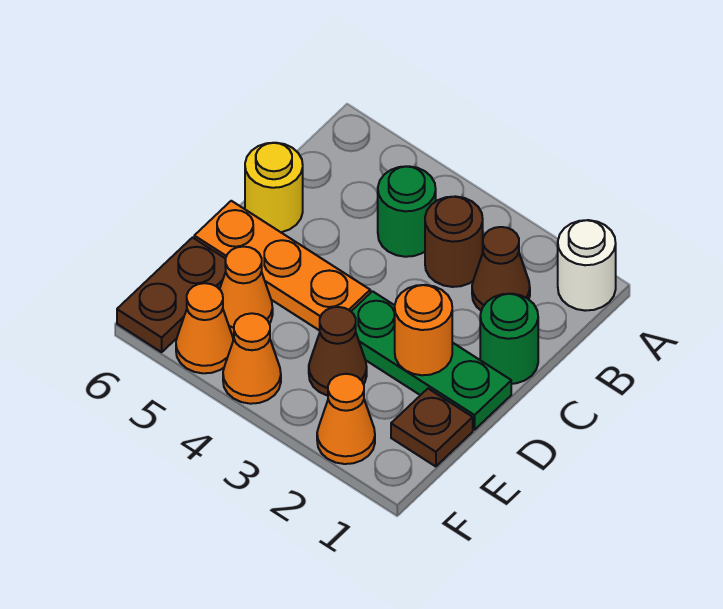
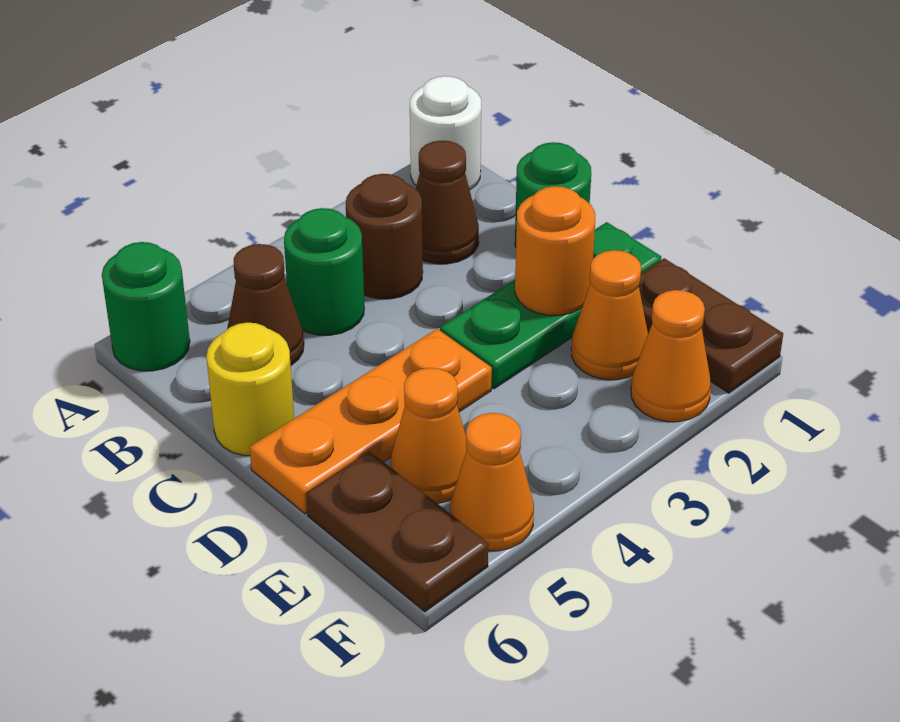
none -> green 1x1 round brick [102,242,190,371]
brown 1x1 plate [391,389,473,467] -> brown 1x2 plate [639,258,783,393]
brown 1x1 cone [309,307,367,396] -> brown 1x1 cone moved to [227,244,304,365]
orange 1x1 cone [223,313,281,404] -> orange 1x1 cone moved to [571,250,648,380]

